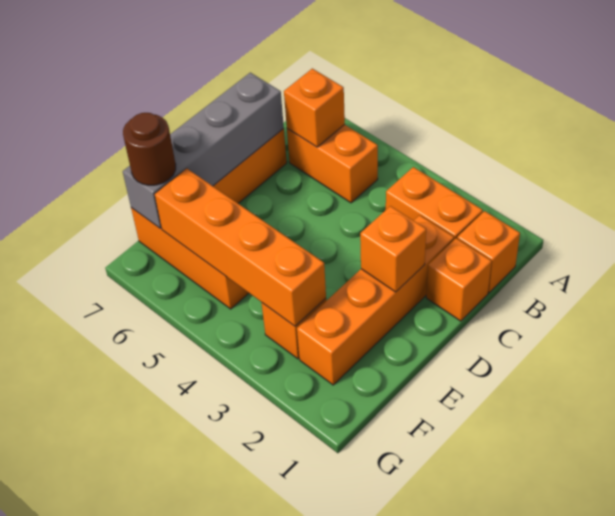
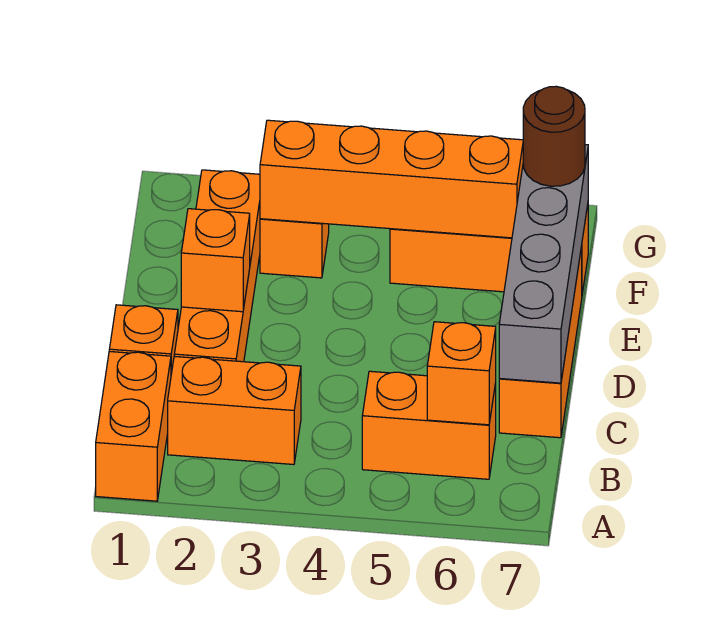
orange 1x1 brick [457,211,520,293] -> orange 1x2 brick [96,351,171,501]

